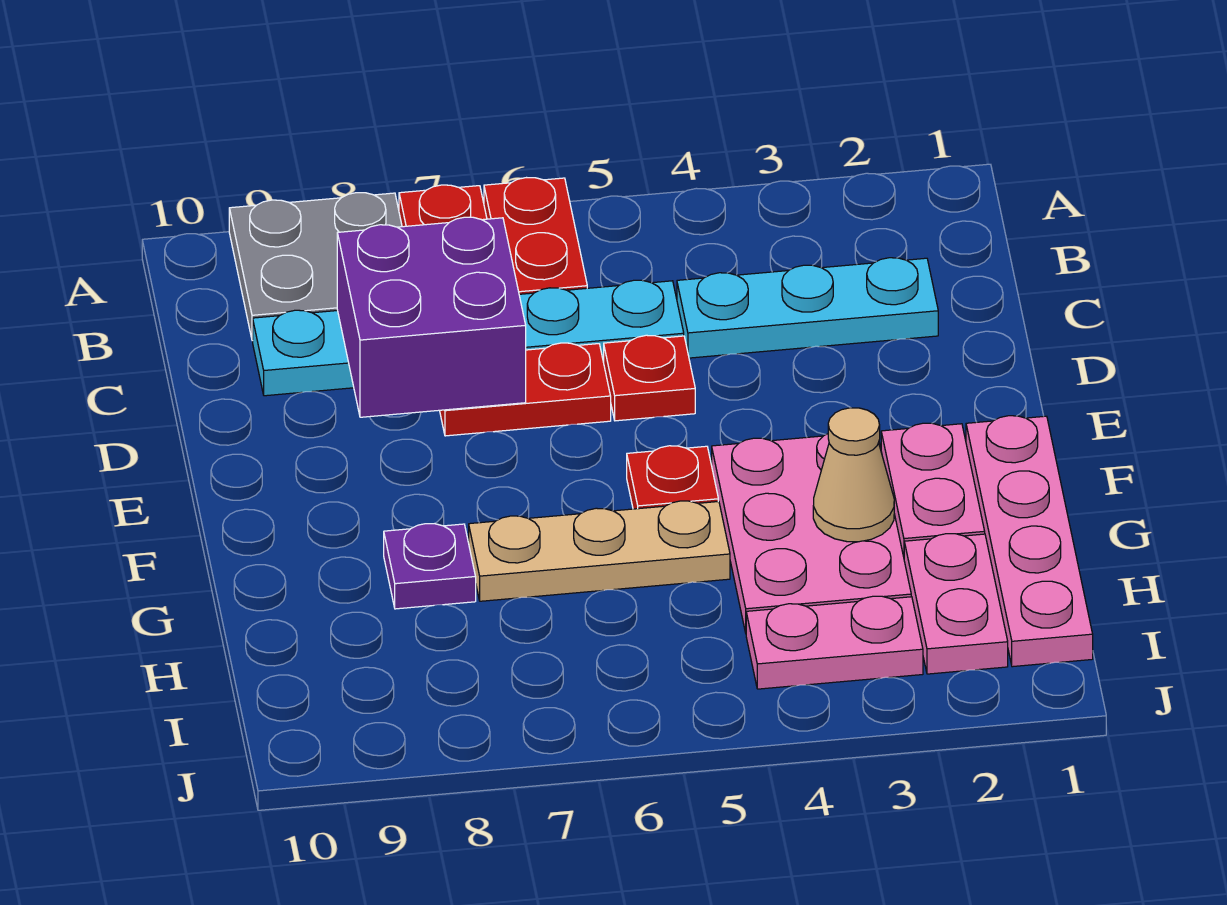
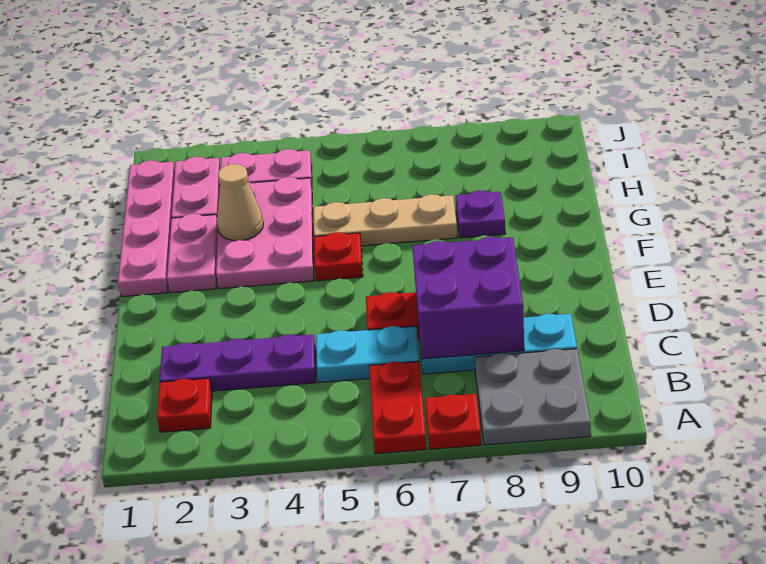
cyan 1x3 plate [677,258,938,358] -> purple 1x3 plate [160,334,316,391]
red 1x1 plate [604,335,695,421] -> red 1x1 plate moved to [157,378,212,432]

